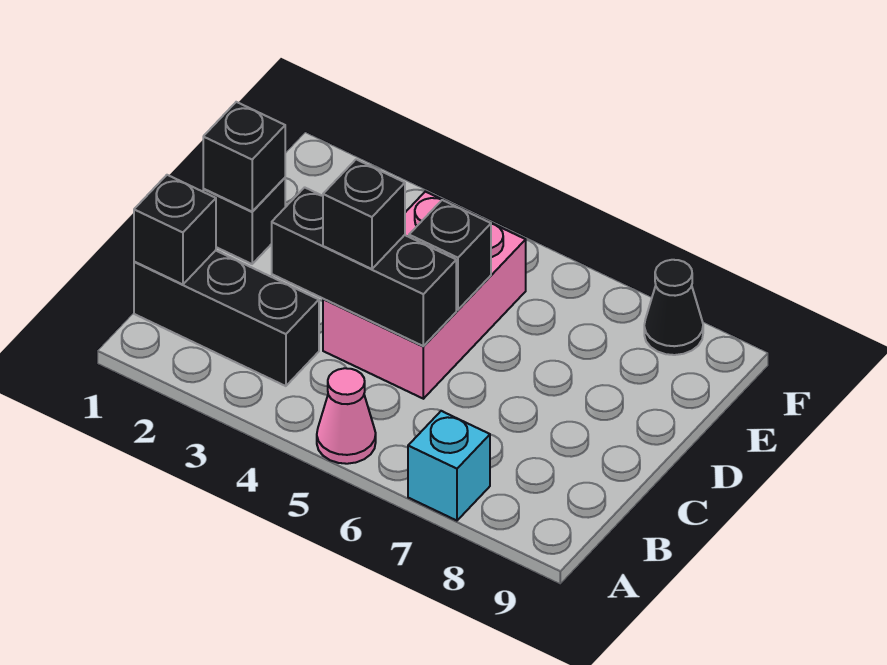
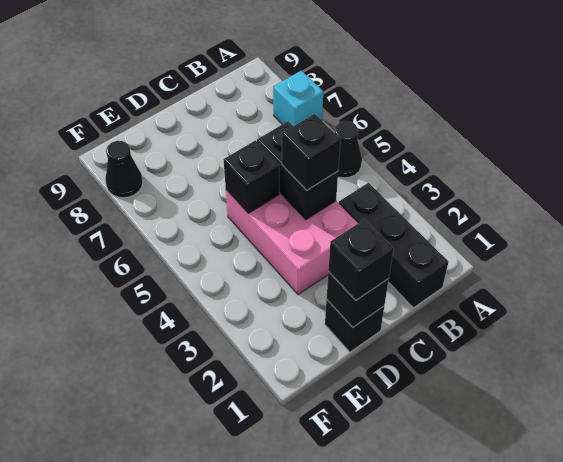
pink 1x1 cone [317,368,376,464] -> black 1x1 cone [335,121,362,178]
black 1x1 brick [134,175,216,284] -> black 1x1 brick moved to [328,219,393,300]
black 1x3 brick [272,187,456,346] -> black 1x2 brick [257,122,338,220]
pink 2x3 brick [323,191,526,399] -> pink 2x3 brick turned to [226,190,358,295]

